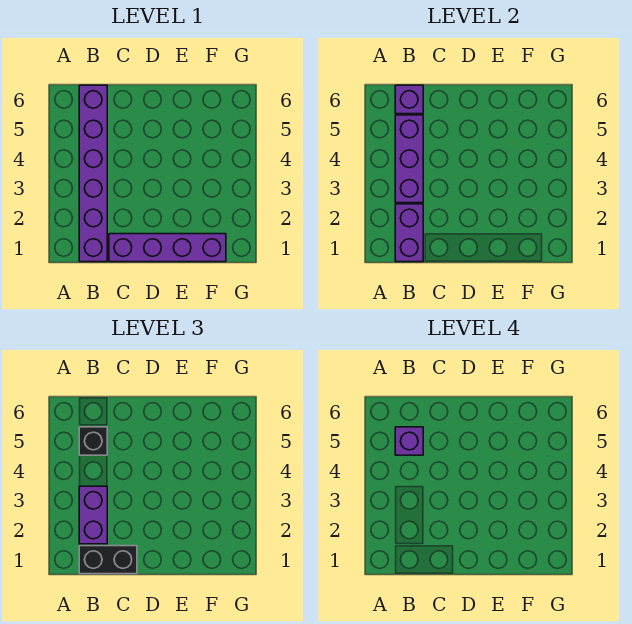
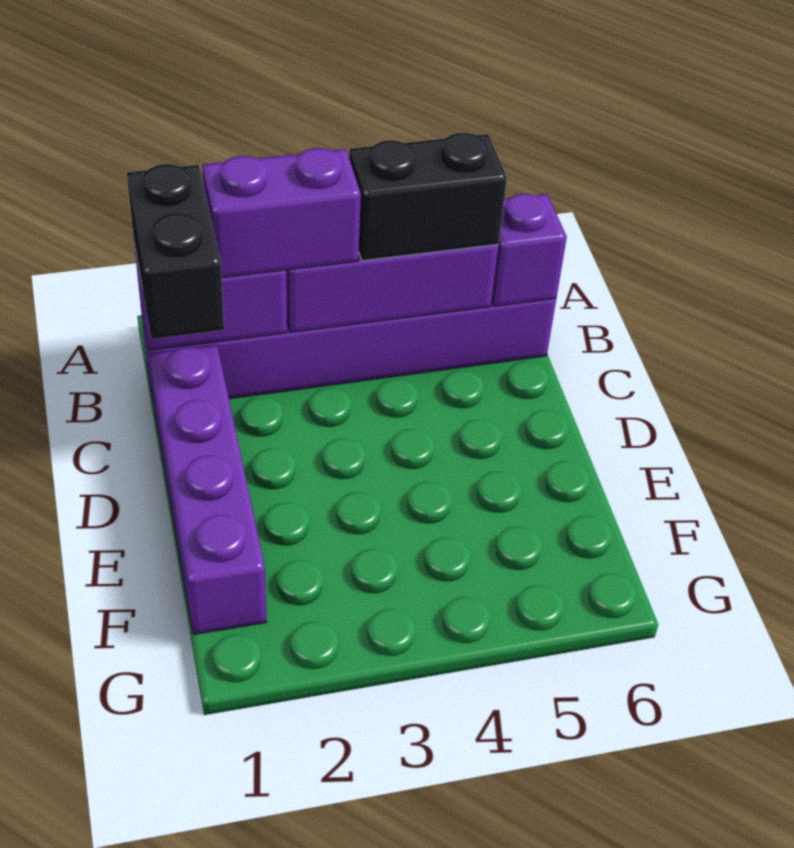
black 1x1 brick [79,427,107,455] -> black 1x2 brick [349,133,507,261]
purple 1x1 brick [395,427,423,455] -> none

